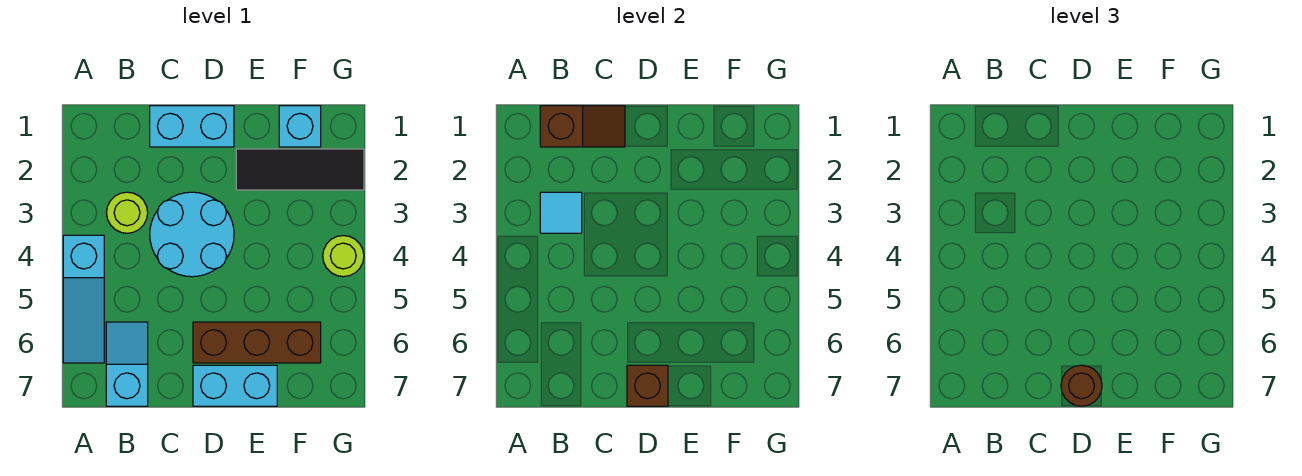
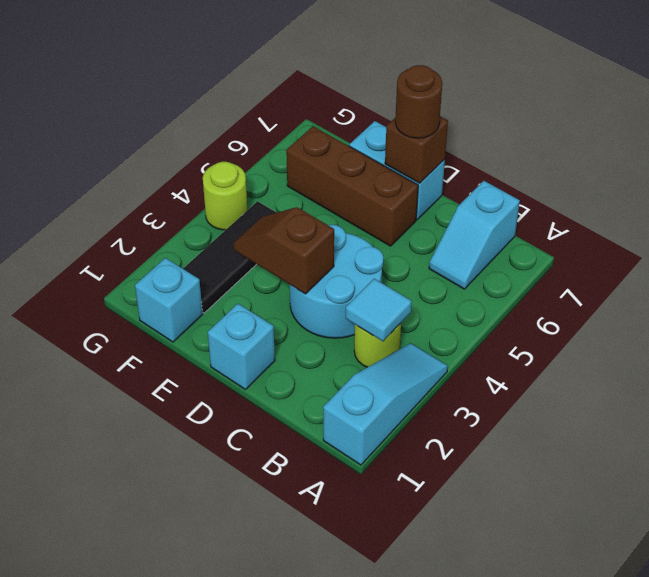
cyan 1x3 slope [63,235,104,363] -> cyan 1x3 slope moved to [323,343,448,465]
brown 1x2 slope [540,106,625,147] -> brown 1x2 slope moved to [233,207,334,294]
cyan 1x2 brick [150,106,234,147] -> cyan 1x1 brick [208,304,275,389]
black 1x3 tile [236,149,364,190] -> black 1x3 tile turned to [183,201,277,313]

